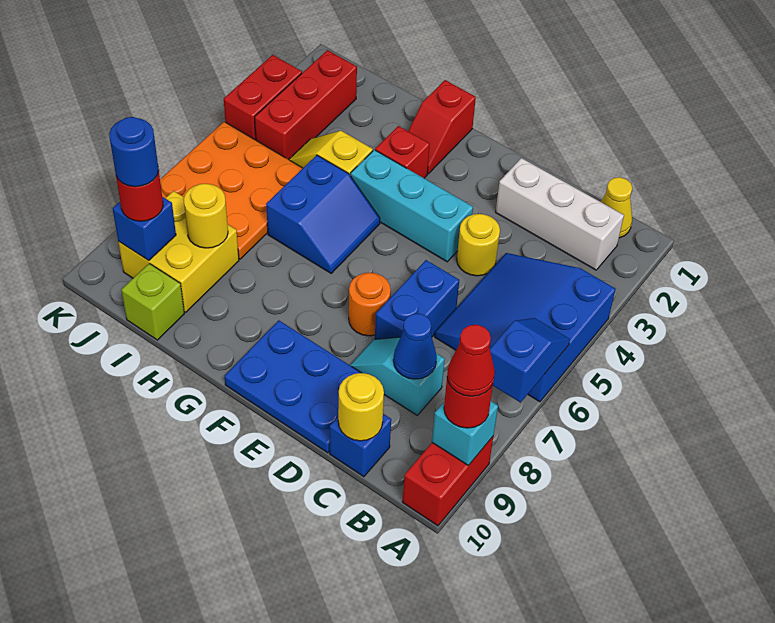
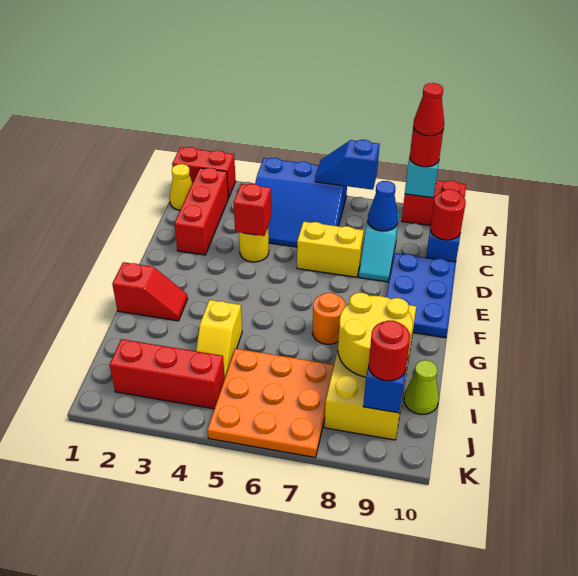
white 1x3 brick [496,158,624,270] -> red 1x3 brick [174,168,228,255]
yellow 1x1 round brick [338,373,384,441] -> red 1x1 round brick [430,189,466,240]
blue 1x2 brick [375,260,459,339] -> yellow 1x2 brick [297,222,364,277]
cyan 1x3 brick [351,150,473,262] -> none
orange 1x1 round brick [349,273,391,336] -> orange 1x1 round brick moved to [312,293,346,344]
red 1x1 brick [375,126,430,178] -> red 1x1 brick moved to [234,184,271,236]
blue 2x2 slope [266,155,380,273] -> none
yellow 2x2 brick [118,191,239,312] -> yellow 2x4 brick [324,296,416,440]
yellow 1x1 round brick [184,184,228,248] -> yellow 2x2 round brick [338,293,413,377]
lime 1x1 brick [121,264,184,340] -> lime 1x1 cone [404,360,439,414]
blue 1x1 round brick [109,117,159,187] -> none
red 1x2 brick [224,55,302,140] -> red 1x2 brick moved to [172,147,236,198]

